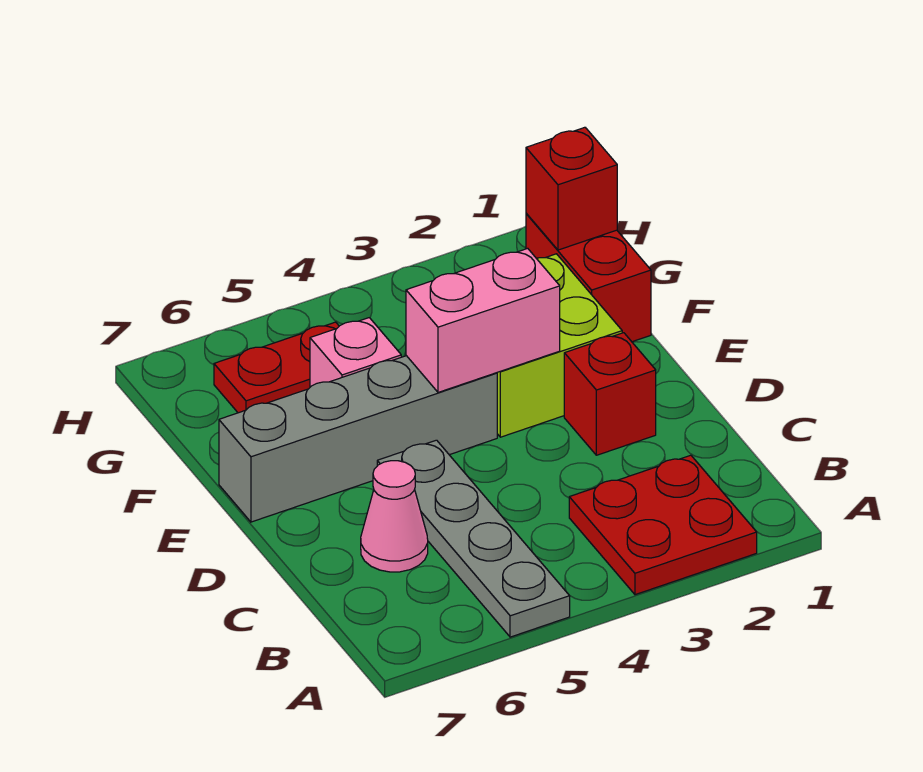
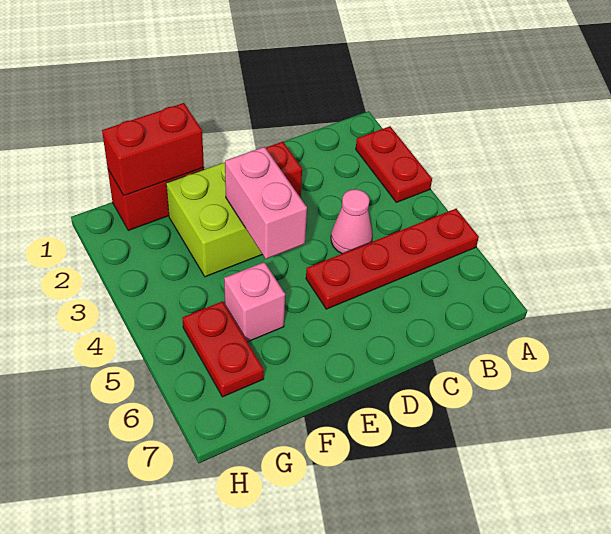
red 2x2 plate [569,455,757,595] -> red 1x2 plate [356,126,432,202]
grey 1x4 plate [377,440,570,637] -> red 1x4 plate [306,209,479,309]
pink 1x1 cone [361,461,428,572] -> pink 1x1 cone moved to [331,189,373,254]
grey 1x4 brick [219,356,497,522] -> none
red 1x1 brick [526,127,617,250] -> red 1x2 brick [102,103,204,195]

